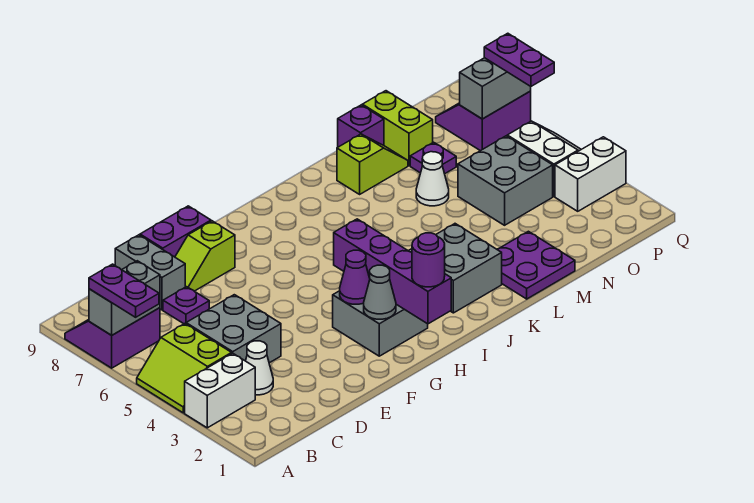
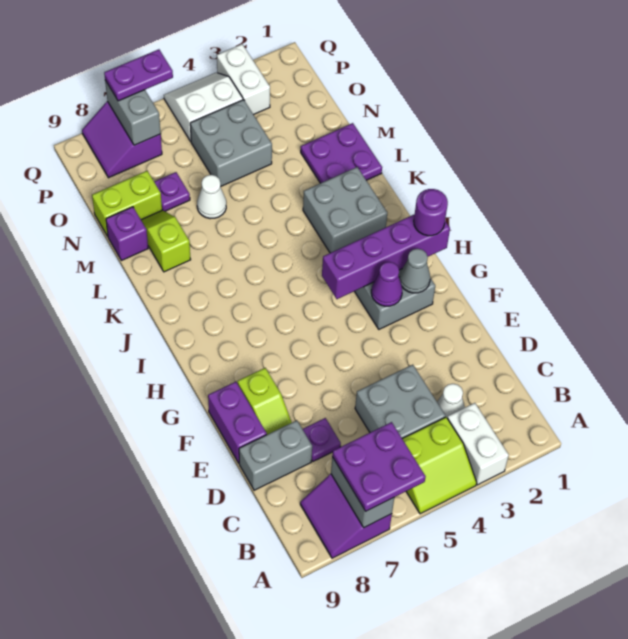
purple 1x2 plate [89,264,159,317] -> purple 2x2 plate [332,422,426,511]

